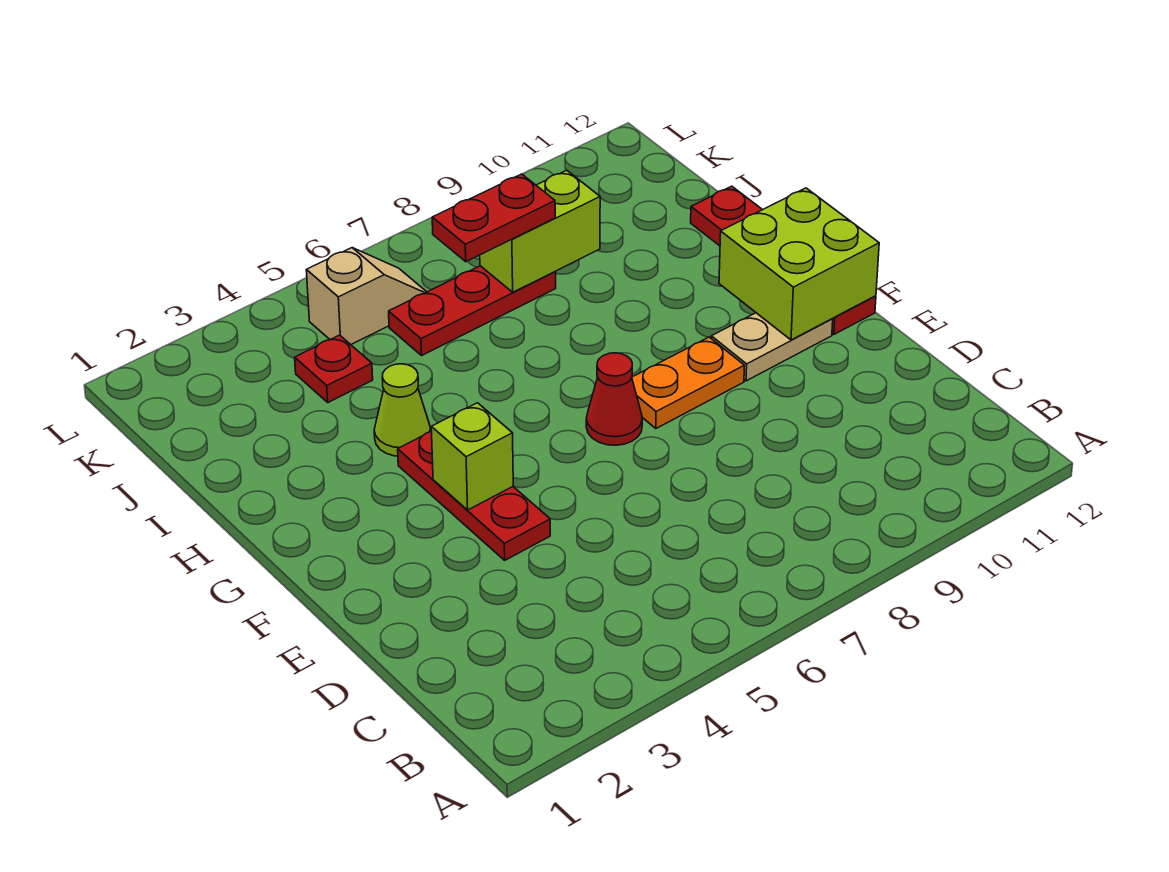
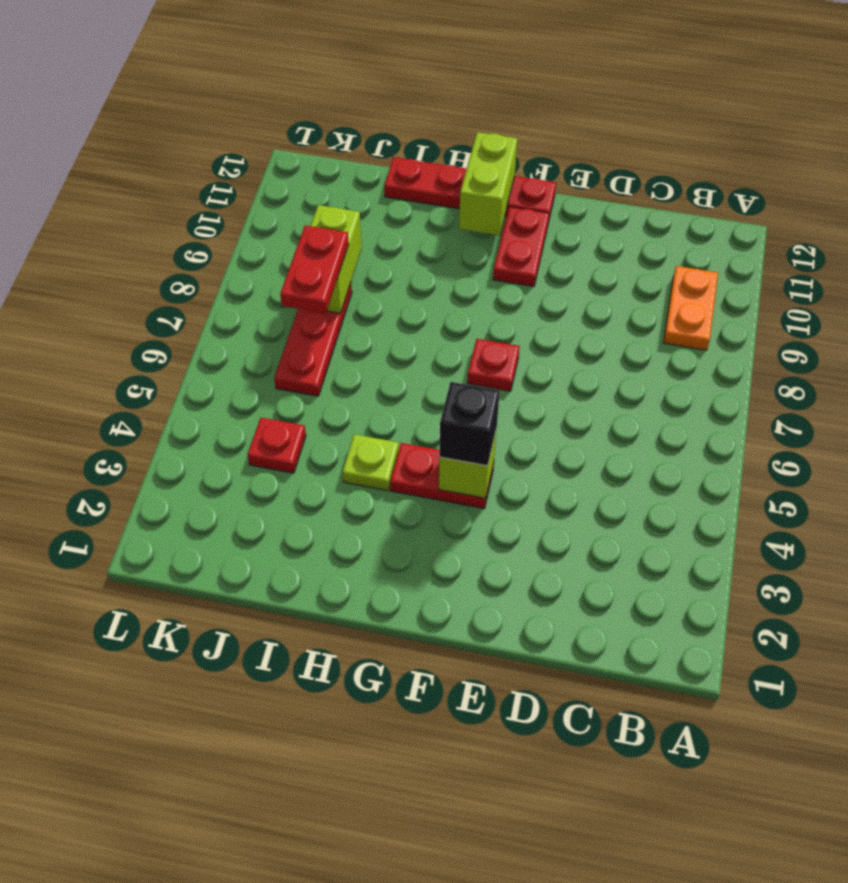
red 1x3 plate [398,431,550,560] -> red 1x2 plate [390,443,494,508]
none -> black 1x1 brick [440,382,500,466]
red 1x1 cone [586,353,642,445] -> red 1x1 plate [467,339,520,391]
orange 1x2 plate [632,337,745,428] -> orange 1x2 plate moved to [664,266,718,350]
tan 1x2 plate [711,313,833,381] -> red 1x2 plate [493,207,549,287]
lime 2x2 brick [719,188,879,340] -> lime 1x2 brick [459,132,517,235]
lime 1x1 cone [374,364,431,456] -> lime 1x1 plate [342,434,399,491]
tan 1x2 slope [306,248,426,345] -> none

